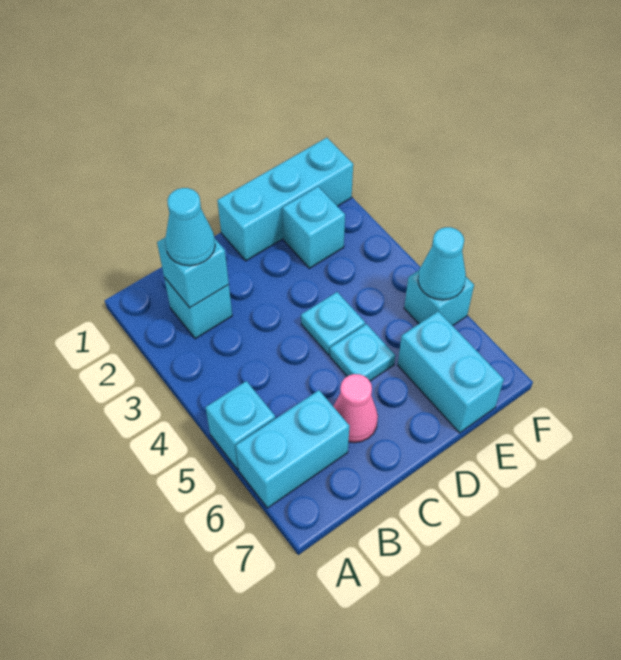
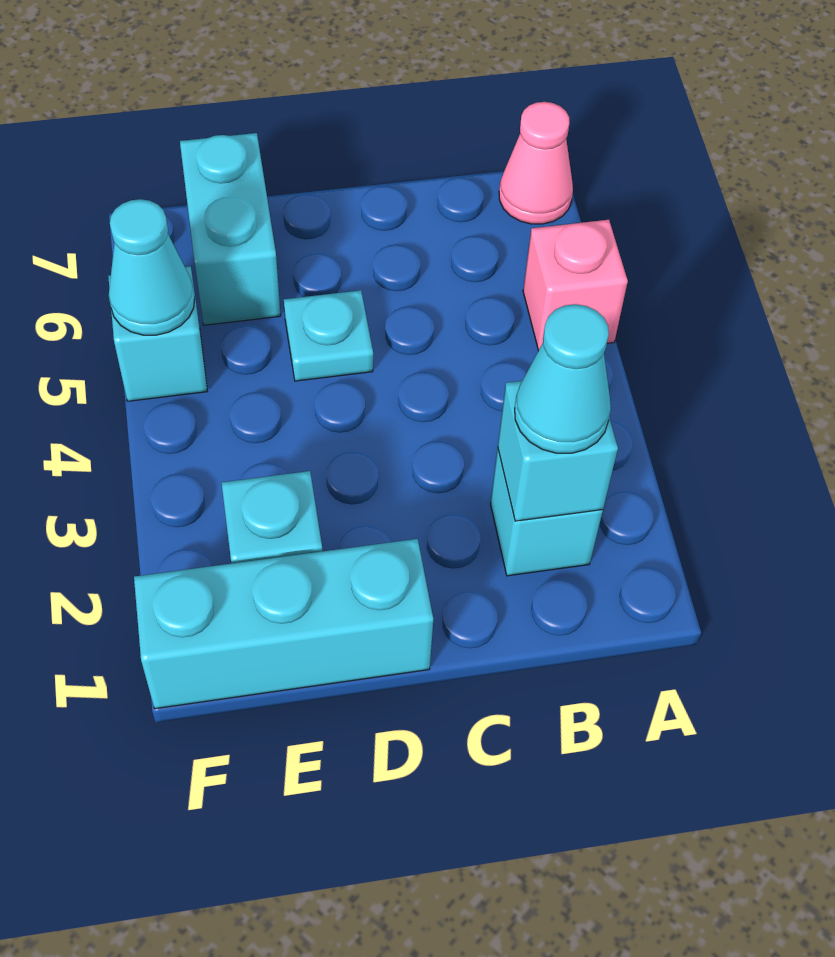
cyan 1x1 brick [206,381,276,469] -> pink 1x1 brick [523,220,628,351]
cyan 1x2 brick [236,390,350,508] -> none
pink 1x1 cone [333,374,378,443] -> pink 1x1 cone moved to [499,102,573,224]
cyan 1x1 plate [301,292,365,355] -> none

